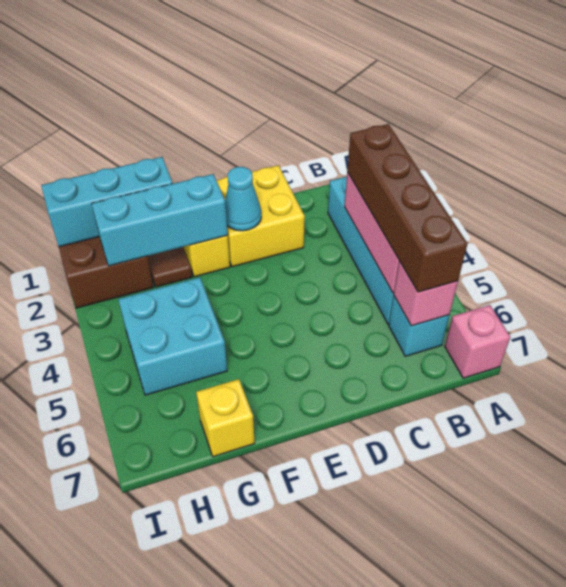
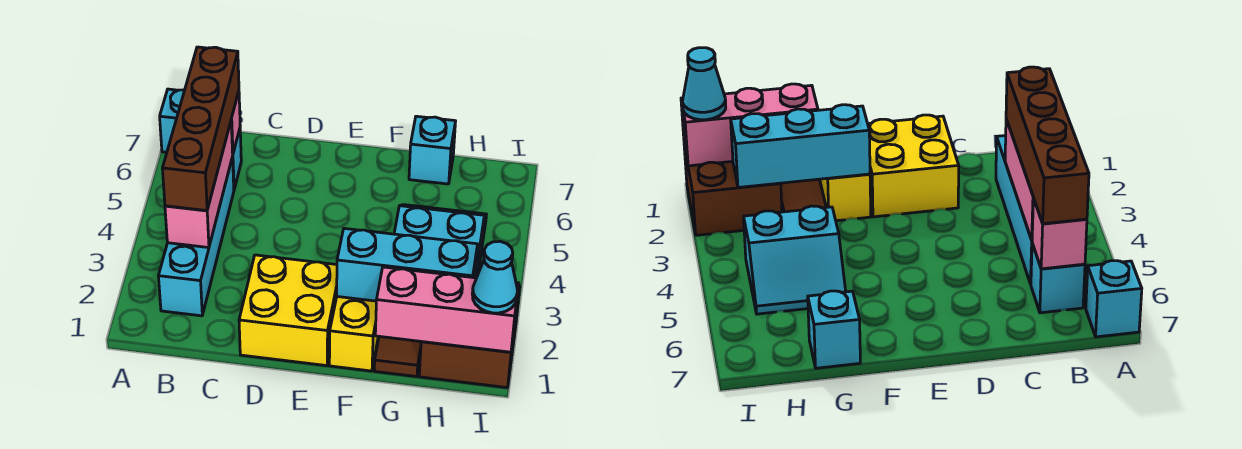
pink 1x1 brick [445,305,510,378] -> cyan 1x1 brick [160,89,185,152]
cyan 1x1 cone [225,167,261,231] -> cyan 1x1 cone moved to [472,241,518,313]
cyan 1x3 brick [41,157,173,247] -> pink 1x3 brick [375,267,519,352]
cyan 2x2 brick [118,277,227,395] -> cyan 2x2 slope [394,205,486,278]
yellow 1x1 brick [196,379,255,457] -> cyan 1x1 brick [409,116,456,184]

